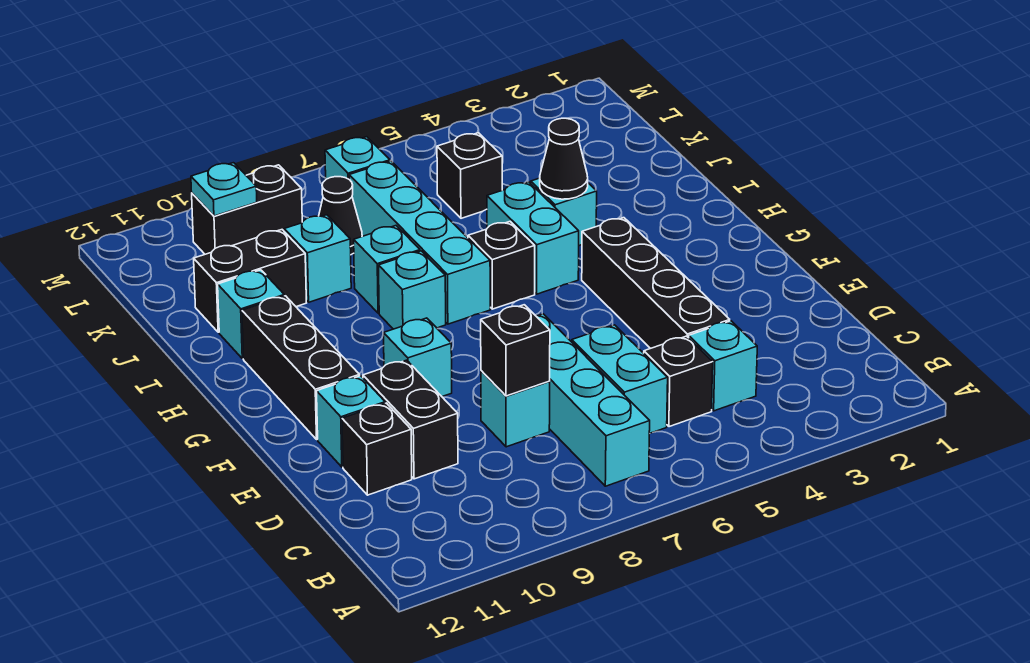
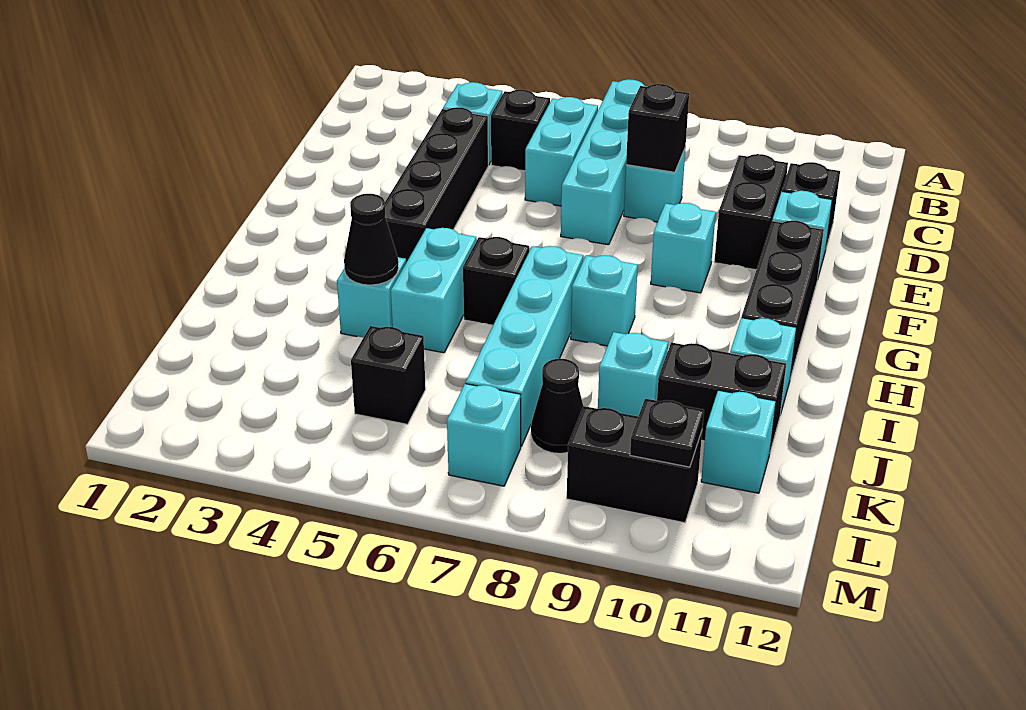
cyan 1x1 brick [354,226,420,313] -> cyan 1x1 brick moved to [701,390,776,493]
cyan 1x1 plate [191,163,257,216] -> black 1x1 plate [630,399,704,467]

